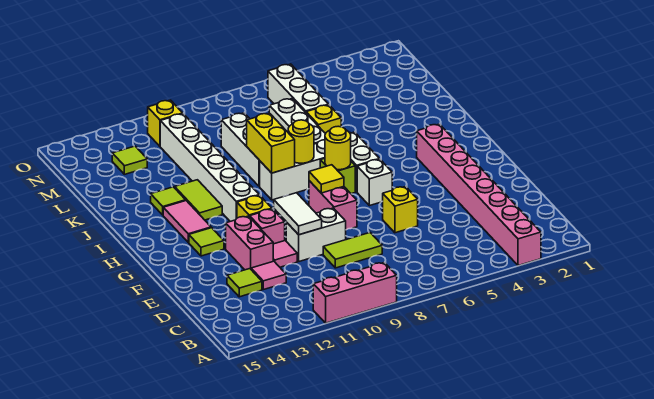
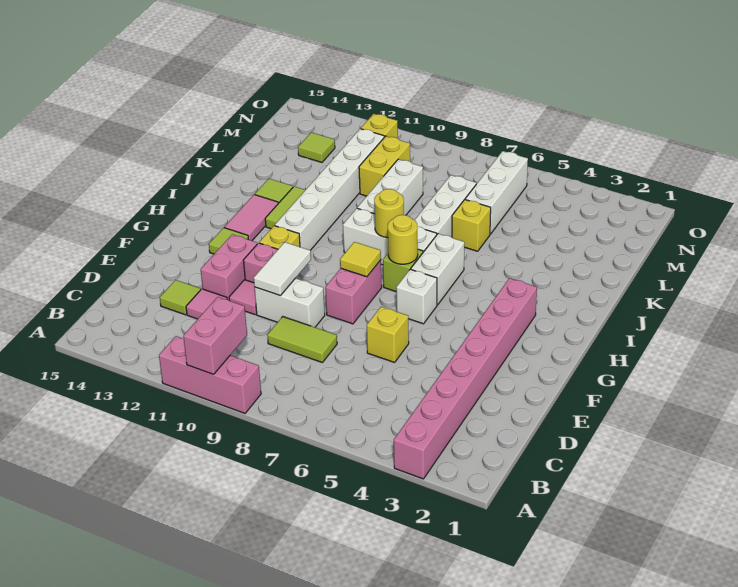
none -> pink 1x2 brick [183,297,247,374]
yellow 1x2 brick [247,113,295,173] -> yellow 1x2 brick moved to [359,136,410,196]

